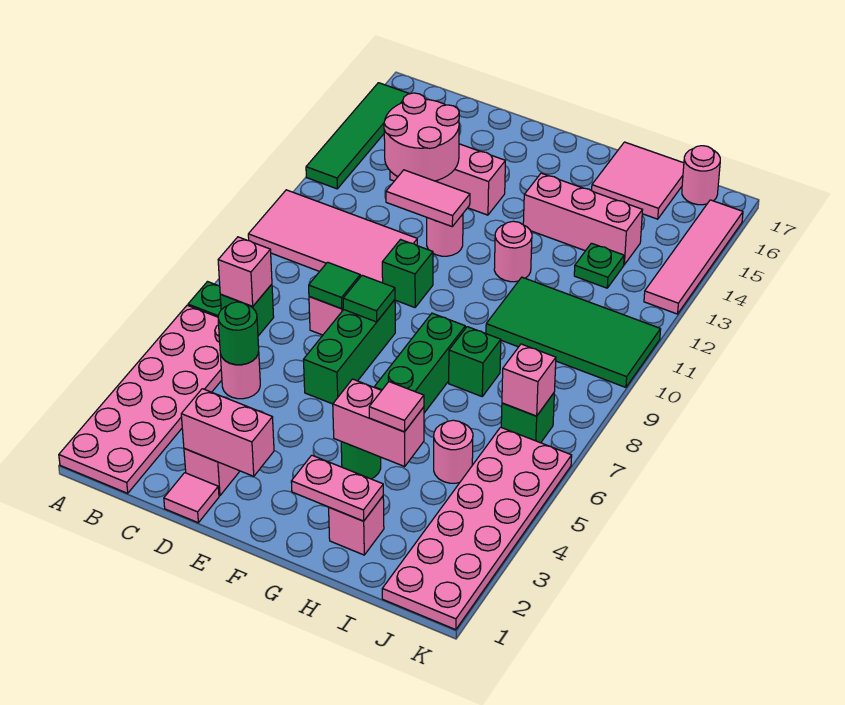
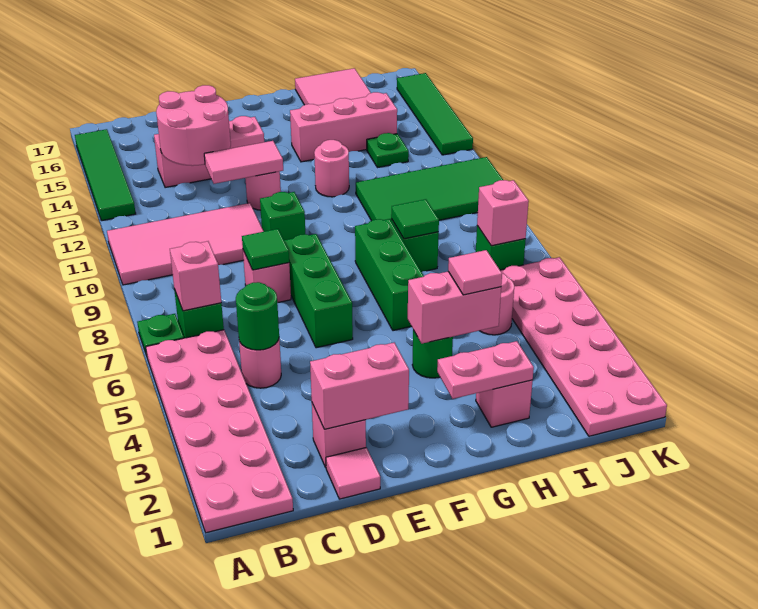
green 1x1 tile [343,275,395,322] -> green 1x1 tile moved to [391,199,439,239]
pink 1x1 round brick [682,146,720,205] -> none
pink 1x4 tile [644,200,743,314] -> green 1x4 tile [397,73,473,155]

